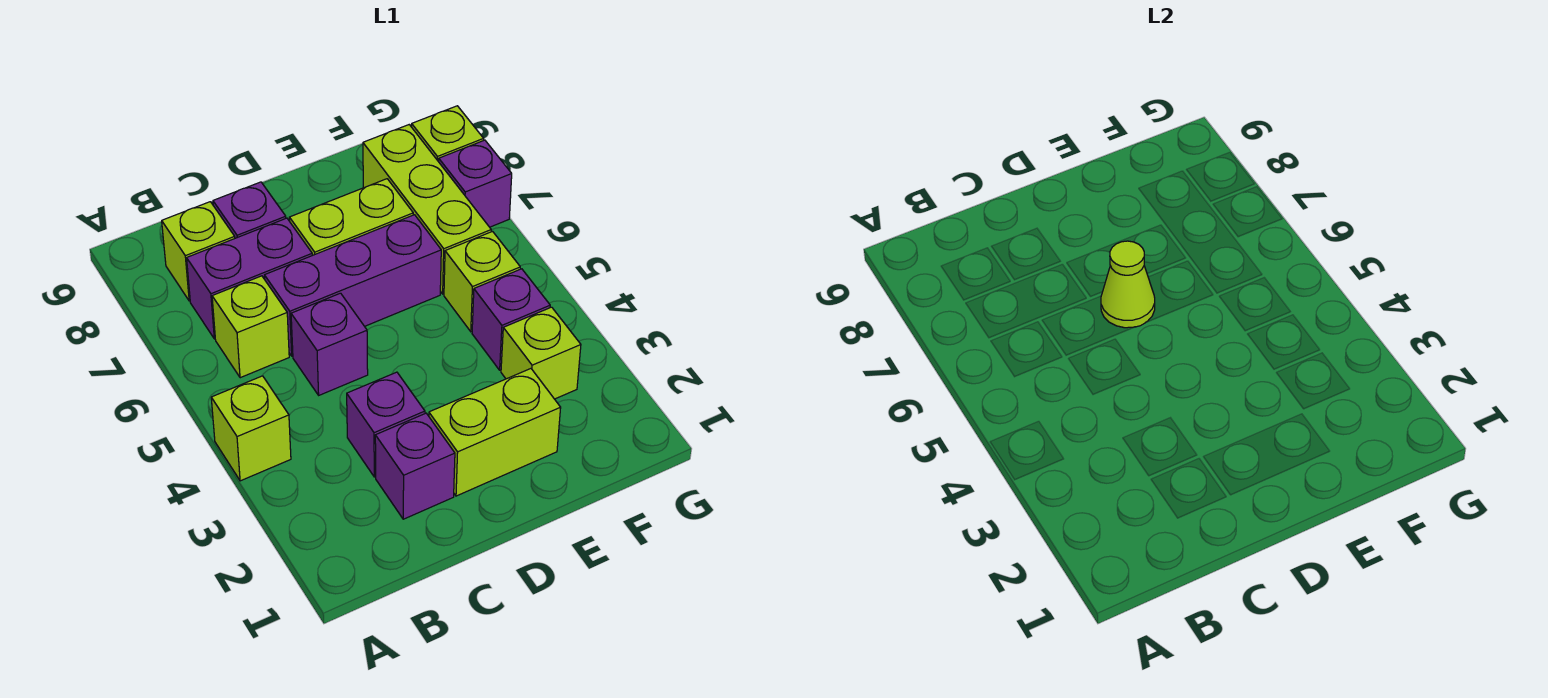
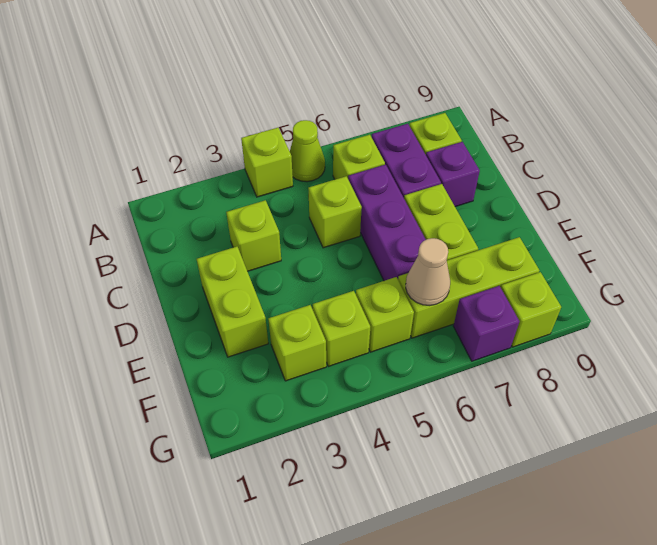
purple 1x1 brick [375,413,455,519] -> none
purple 1x1 brick [347,372,425,477] -> lime 1x1 brick [226,200,281,271]
purple 1x1 brick [291,293,368,395] -> lime 1x1 brick [308,176,362,248]
lime 1x1 cone [1101,241,1155,328] -> lime 1x1 cone moved to [290,120,325,182]
purple 1x1 brick [472,269,550,370] -> lime 1x1 brick [313,291,370,366]
none -> tan 1x1 cone [406,238,450,305]

